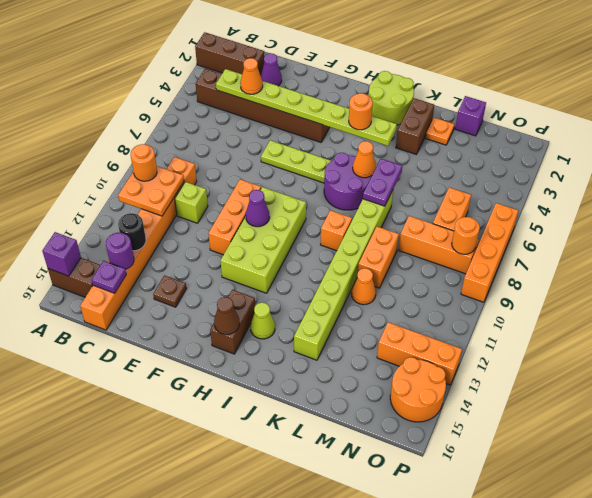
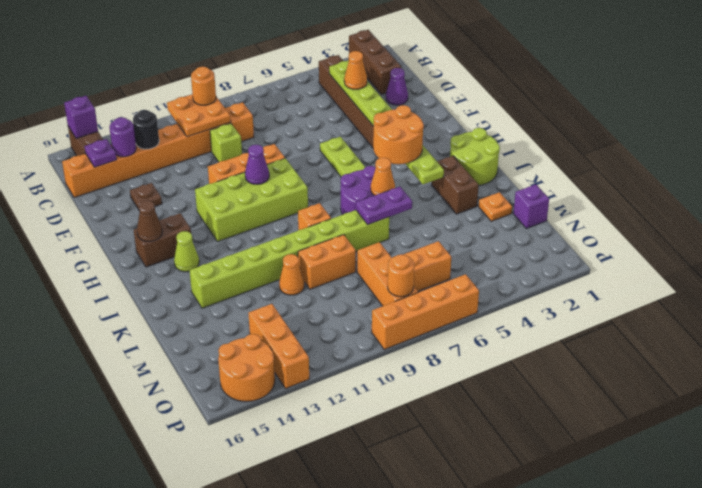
orange 1x1 round brick [349,93,373,130] -> orange 2x2 round brick [373,105,424,164]
brown 1x2 brick [396,98,434,154] -> brown 1x2 brick turned to [432,156,478,214]

